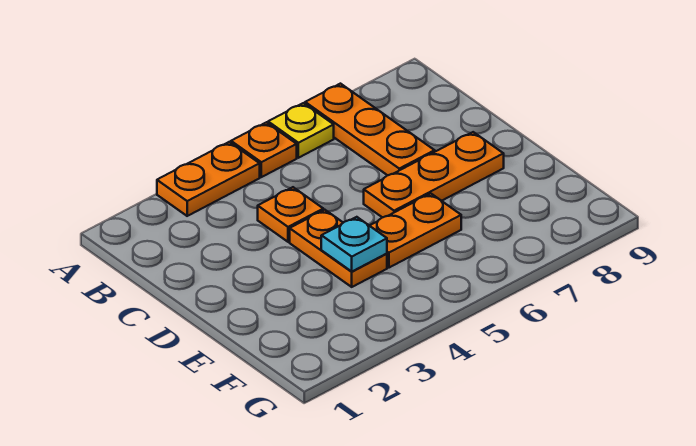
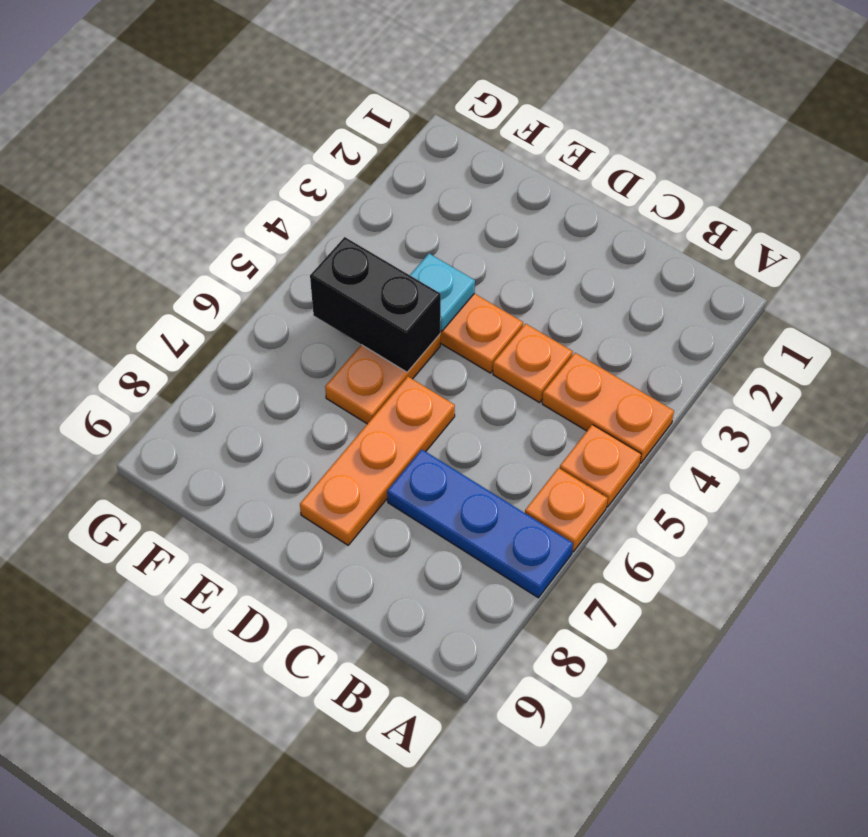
orange 1x2 plate [157,142,260,216] -> orange 1x2 plate turned to [542,353,674,463]
yellow 1x1 plate [268,103,334,158] -> orange 1x1 plate [525,468,608,552]
orange 1x3 plate [305,84,435,175] -> blue 1x3 plate [387,449,573,598]
none -> black 1x2 brick [310,237,441,372]

